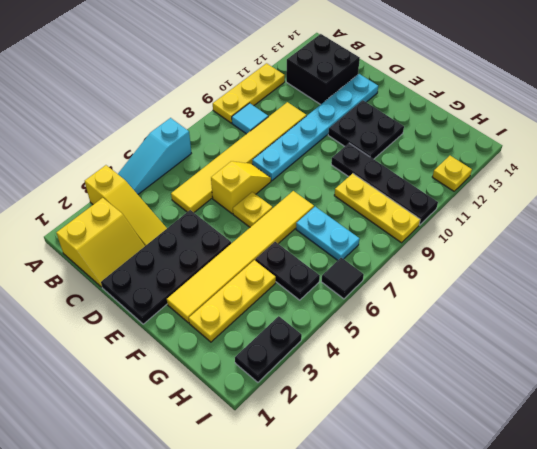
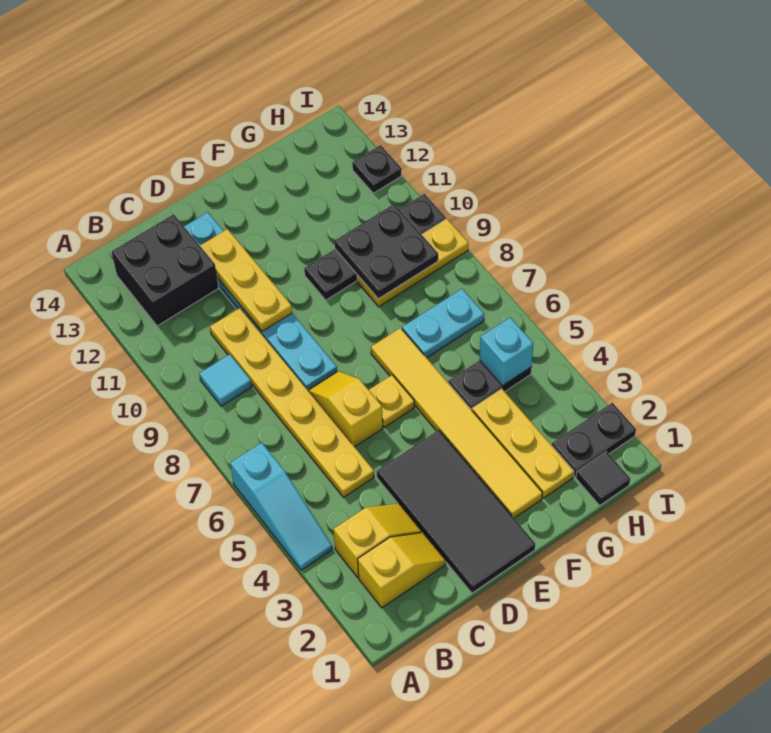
yellow 1x3 slope [85,165,167,246] -> yellow 1x2 slope [333,504,422,578]
yellow 1x3 plate [213,63,285,123] -> yellow 1x3 plate moved to [200,229,292,331]
yellow 2x2 slope [56,198,145,287] -> yellow 1x2 slope [358,533,446,608]
yellow 1x6 tile [171,102,306,212] -> yellow 1x6 plate [210,308,374,498]
black 2x4 plate [101,210,231,324] -> black 2x4 tile [377,430,535,593]
black 2x2 plate [328,100,404,159] -> black 2x2 plate moved to [334,204,438,299]
none -> cyan 1x1 brick [480,318,533,386]
black 1x2 plate [235,316,302,382] -> black 1x2 plate turned to [552,403,636,477]
black 1x1 tile [321,258,364,299] -> black 1x1 tile moved to [576,451,630,505]
yellow 1x1 plate [432,156,472,191] -> black 1x1 plate [352,145,402,193]

